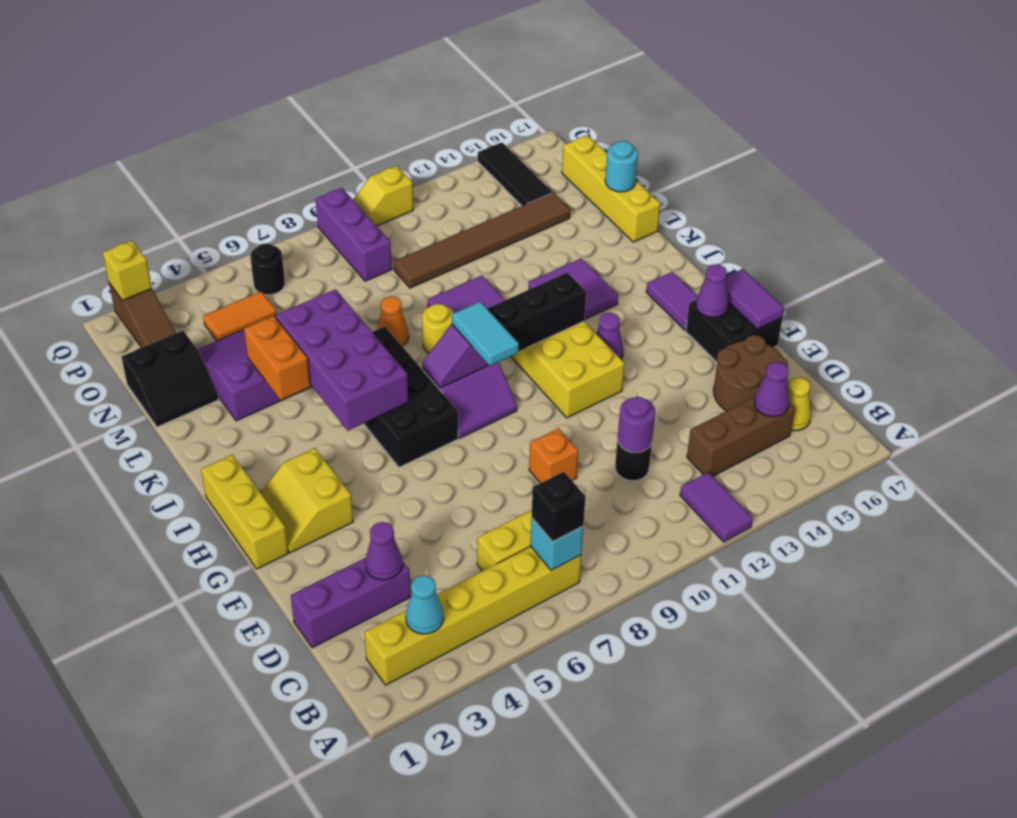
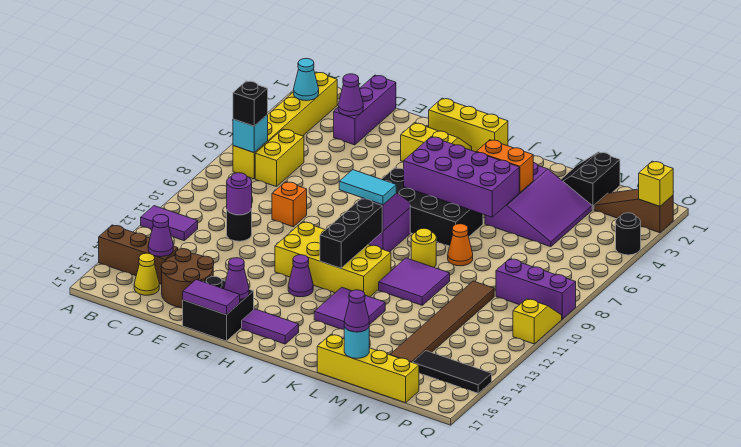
brown 1x3 brick [687,397,795,476] -> brown 1x3 brick turned to [99,225,178,284]
none -> purple 1x1 cone [344,290,369,332]
orange 1x2 tile [203,292,277,341] -> none
black 1x1 round brick [250,244,285,295] -> black 1x1 round brick moved to [616,213,641,255]

